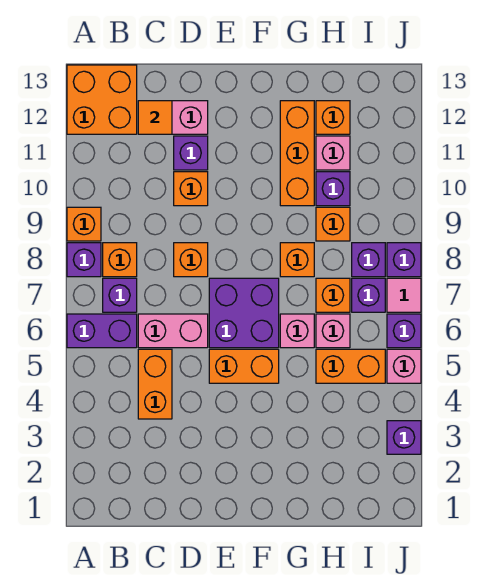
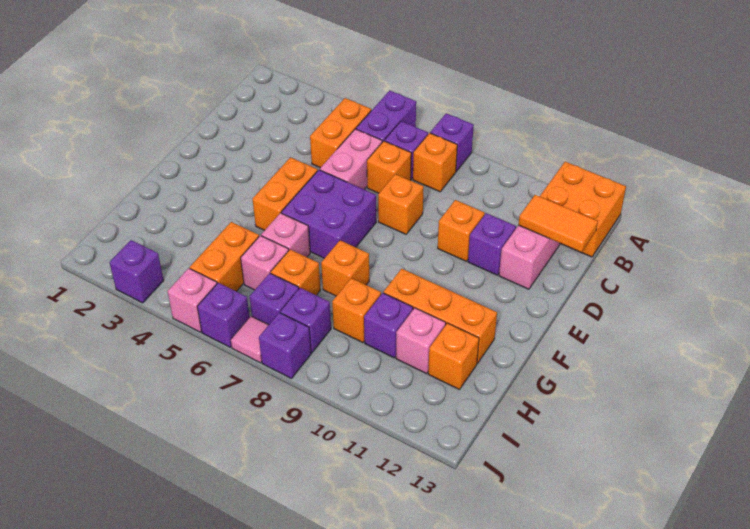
orange 1x1 brick [67,207,101,241] -> orange 1x1 brick moved to [367,141,411,193]
orange 1x2 brick [138,349,172,419] -> orange 1x2 brick turned to [310,98,371,168]
orange 1x1 tile [138,101,172,134] -> orange 1x2 tile [518,195,598,252]

